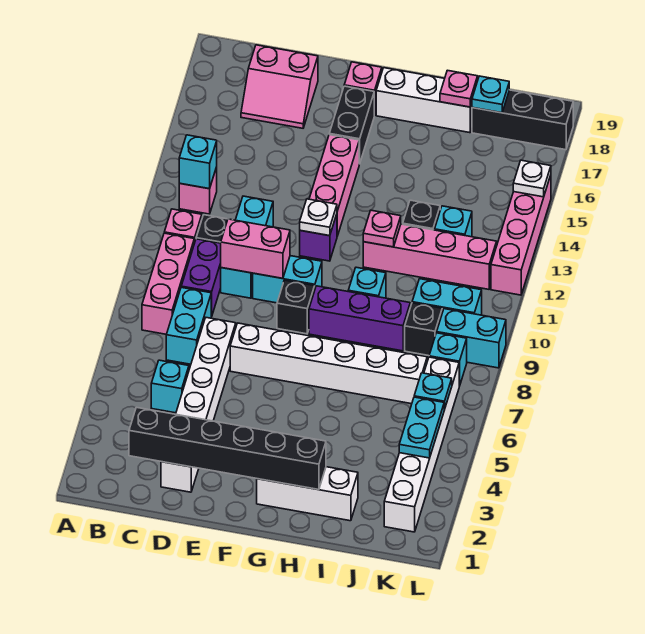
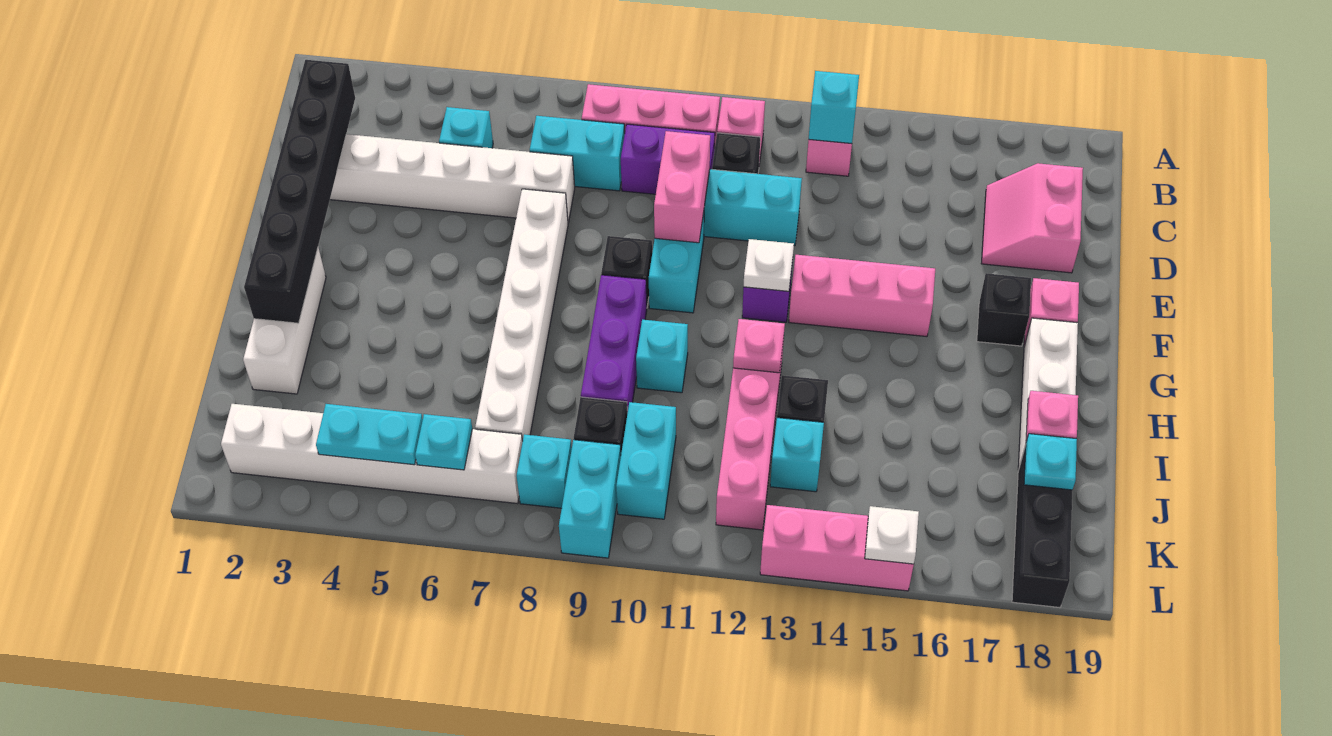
black 1x2 brick [329,86,374,164] -> black 1x1 brick [977,273,1031,346]
pink 1x4 brick [491,175,551,295] -> pink 1x3 brick [760,505,914,591]

